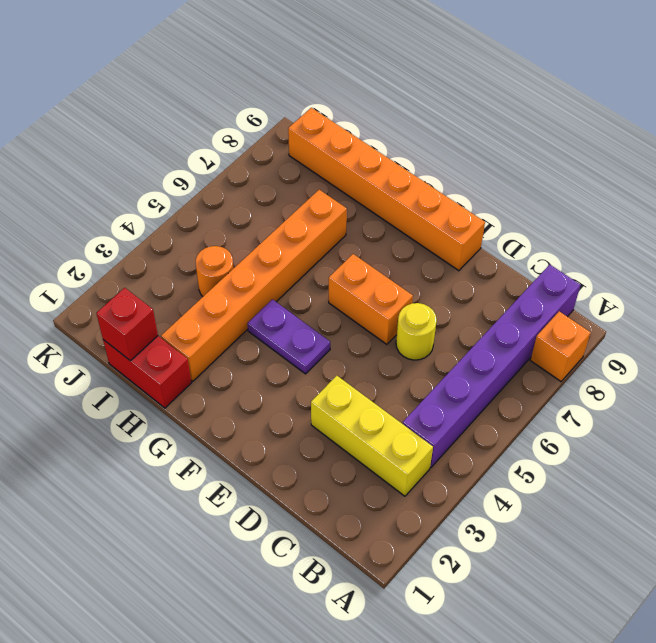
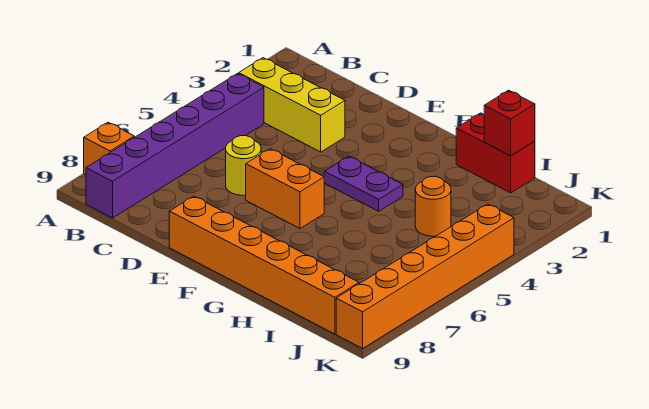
orange 1x6 brick [161,190,347,381] -> orange 1x6 brick moved to [336,204,514,348]

